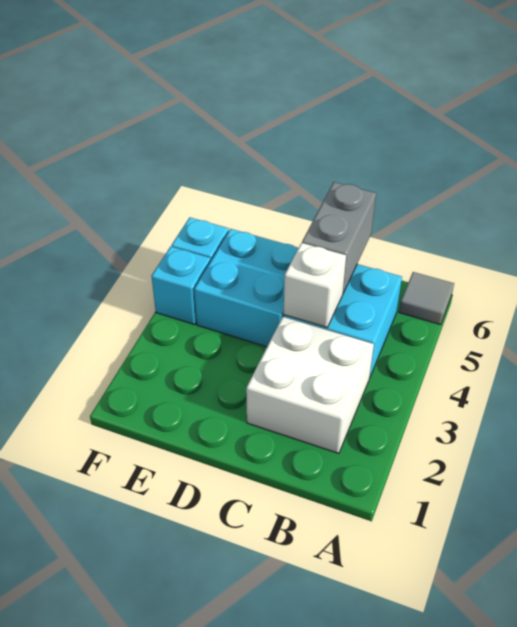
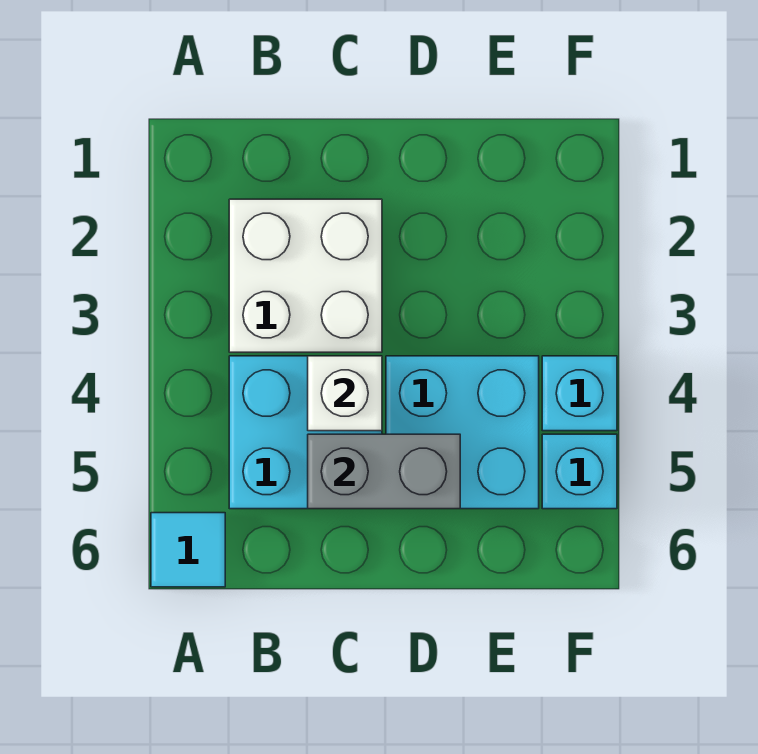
grey 1x1 tile [399,272,454,325] -> cyan 1x1 tile [151,513,225,587]
grey 1x2 brick [302,182,376,293] -> grey 1x2 brick turned to [308,434,460,509]

